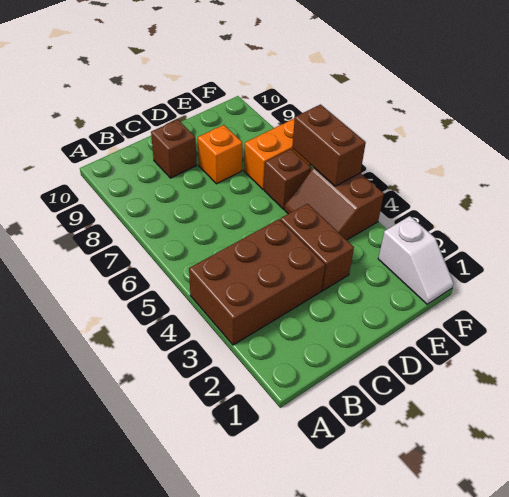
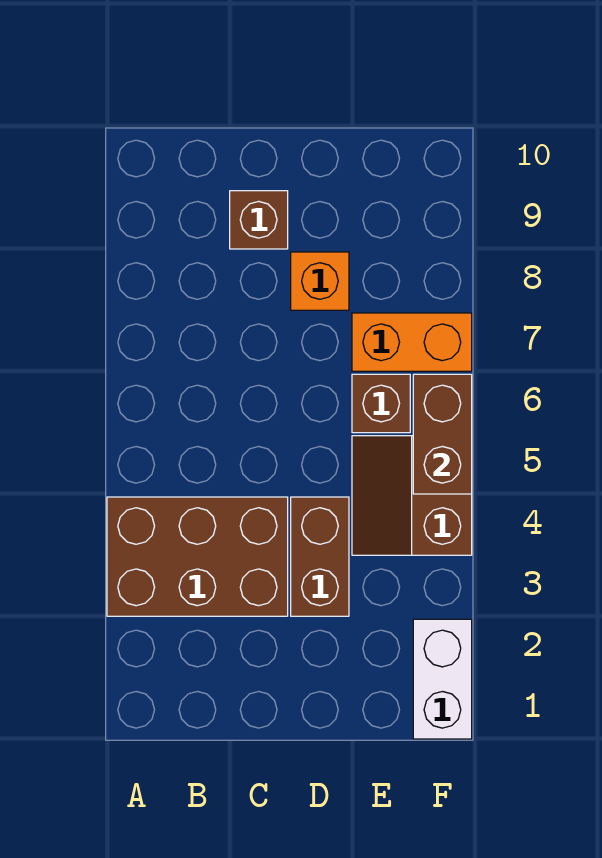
white 1x2 slope [378,216,454,304] -> white 1x2 brick [413,619,472,739]

